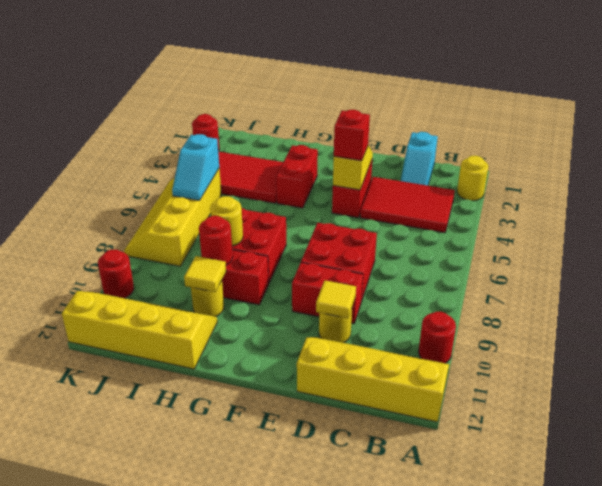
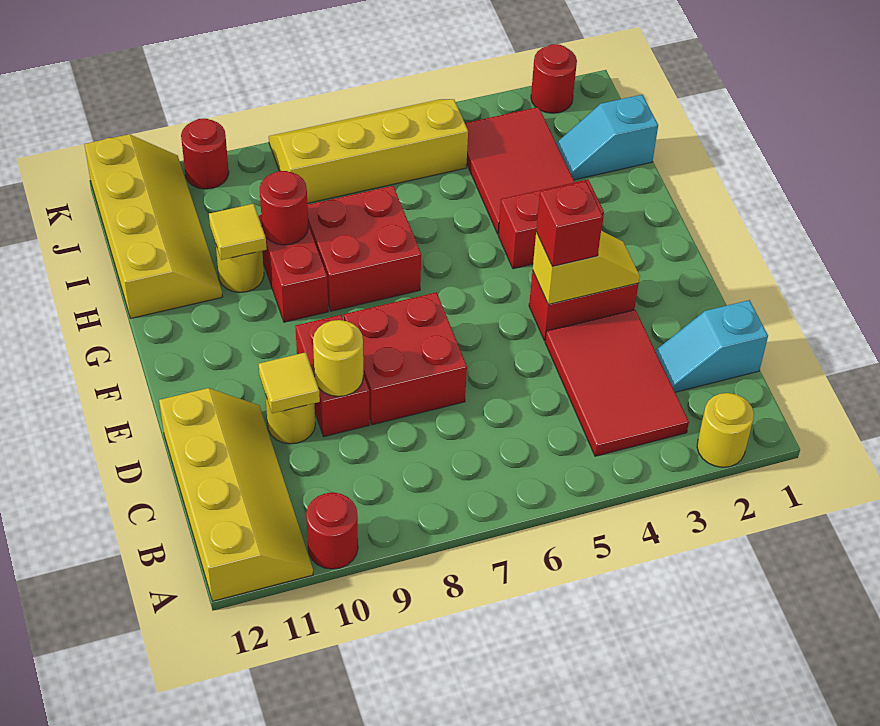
yellow 1x1 round brick [210,196,243,246] -> yellow 1x1 round brick moved to [313,320,363,396]
cyan 1x2 slope [172,134,219,201] -> cyan 1x2 slope moved to [556,95,658,180]

